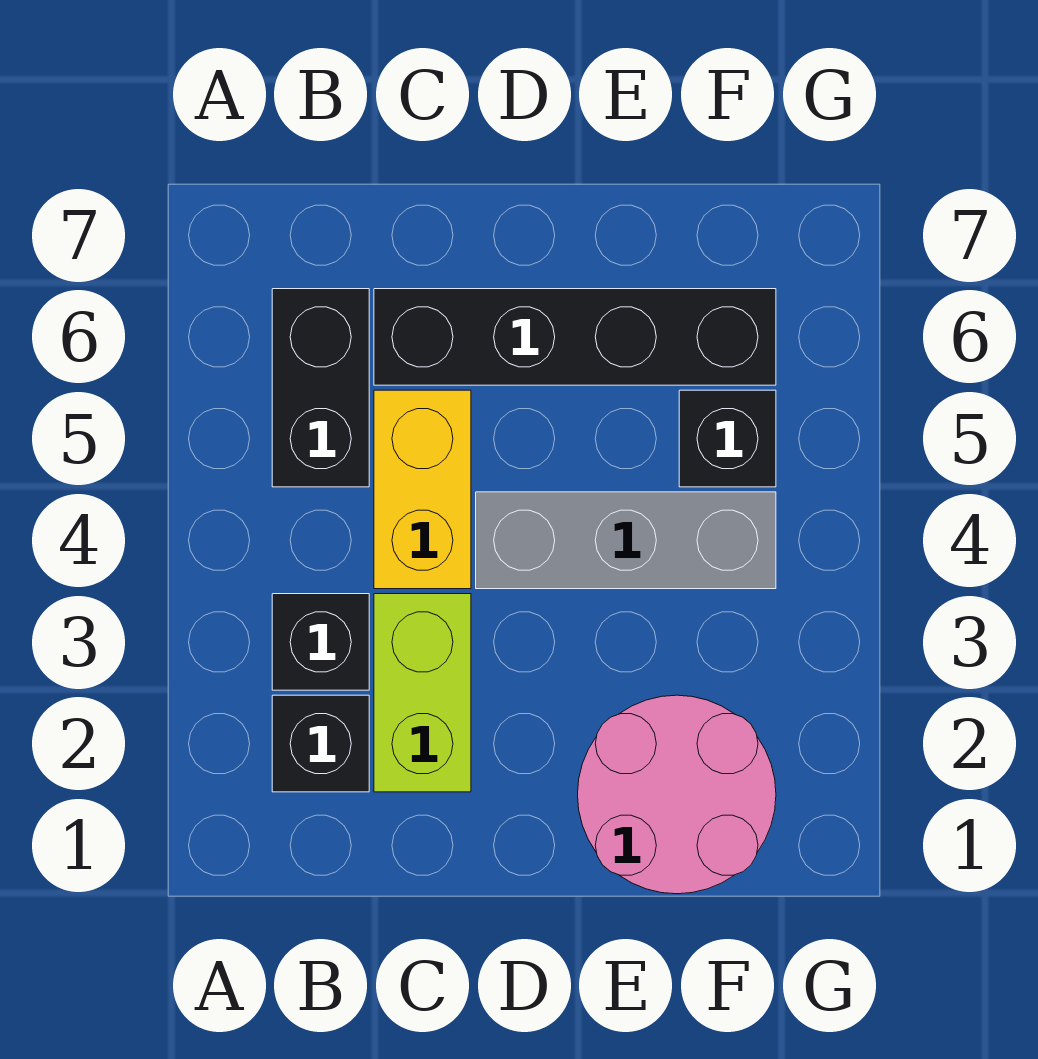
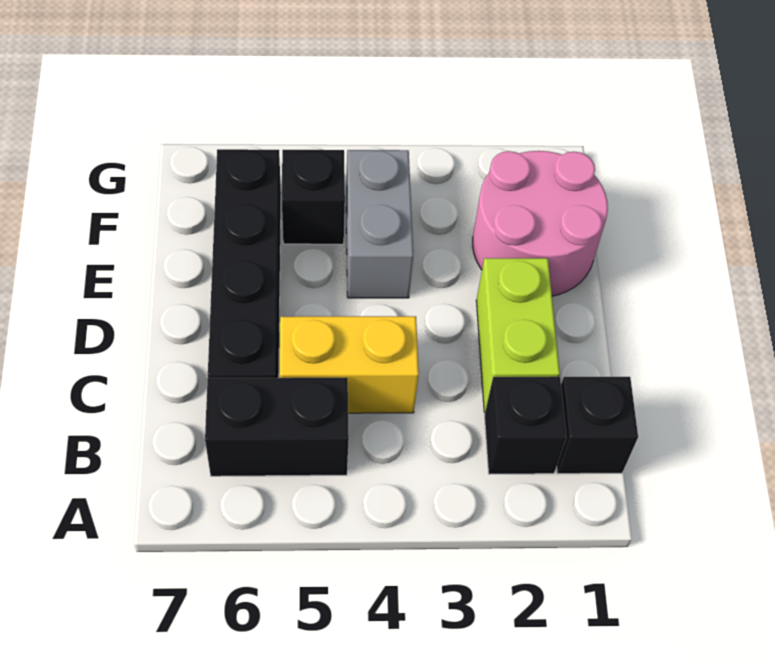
black 1x1 brick [272,594,369,690] -> black 1x1 brick moved to [557,377,638,474]
lime 1x2 brick [374,594,471,792] -> lime 1x2 brick turned to [476,258,560,412]
grey 1x3 brick [476,492,776,589] -> grey 1x2 brick [346,150,413,298]

